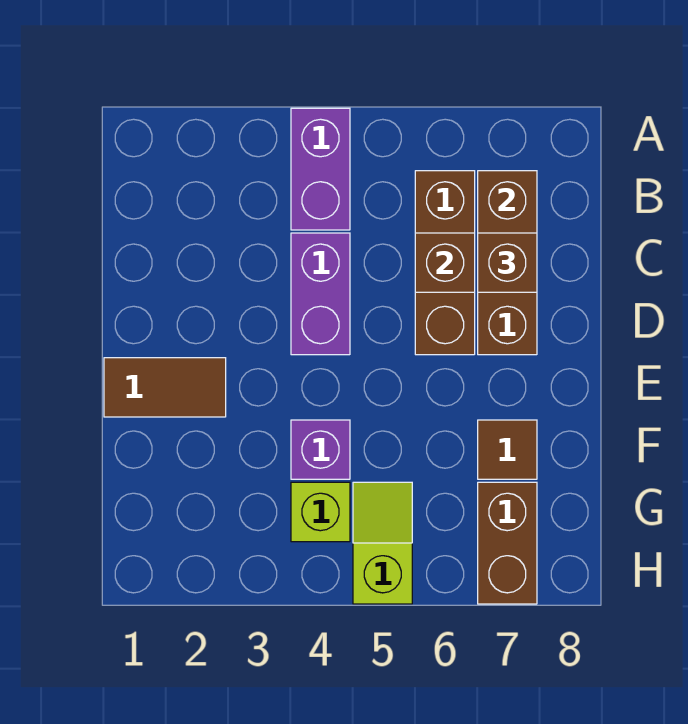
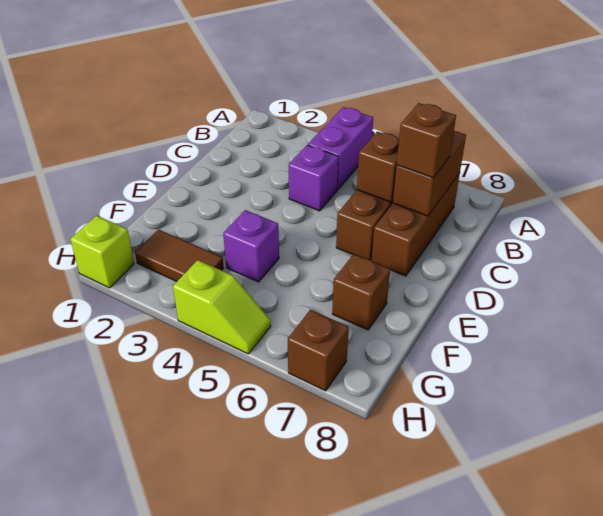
purple 1x2 brick [291,233,350,355] -> purple 1x1 brick [289,145,338,211]
brown 1x2 tile [104,358,226,417] -> brown 1x2 tile moved to [135,230,224,281]
brown 1x1 tile [478,420,537,479] -> brown 1x1 brick [332,254,390,330]
lime 1x1 brick [291,482,350,542] -> lime 1x1 brick moved to [70,216,134,288]
lime 1x2 slope [353,482,412,604] -> lime 1x2 slope turned to [173,260,271,354]
brown 1x2 brick [478,482,537,604] -> brown 1x1 brick [288,310,349,391]

